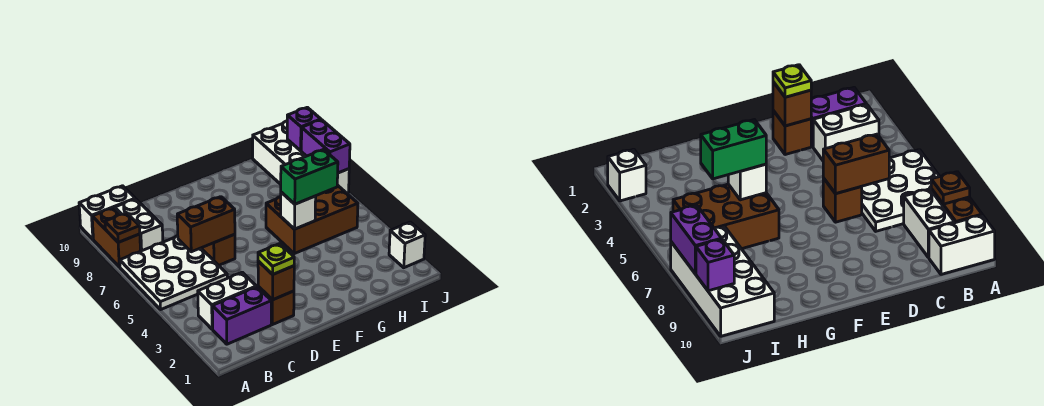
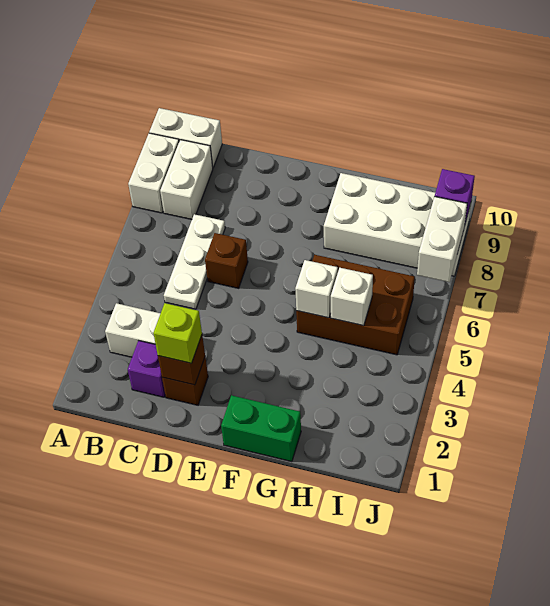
white 3x3 plate [120,235,227,309] -> white 1x3 plate [164,214,225,309]
brown 1x2 brick [92,208,140,267] -> white 1x2 brick [128,133,179,213]
brown 1x1 plate [105,213,140,242] -> none
purple 1x2 brick [212,287,271,344] -> purple 1x1 brick [128,341,165,397]
brown 1x2 brick [177,197,235,252] -> none
lime 1x1 plate [258,244,294,275] -> lime 1x1 brick [153,303,202,363]
green 1x2 brick [281,150,338,204] -> green 1x2 brick moved to [221,395,301,462]
white 2x4 brick [253,121,349,193] -> white 2x4 brick turned to [324,173,471,276]
white 1x1 brick [389,222,425,268] -> white 1x1 brick moved to [331,268,373,326]
purple 1x2 brick [301,120,350,173] -> white 1x2 brick [417,197,467,282]

